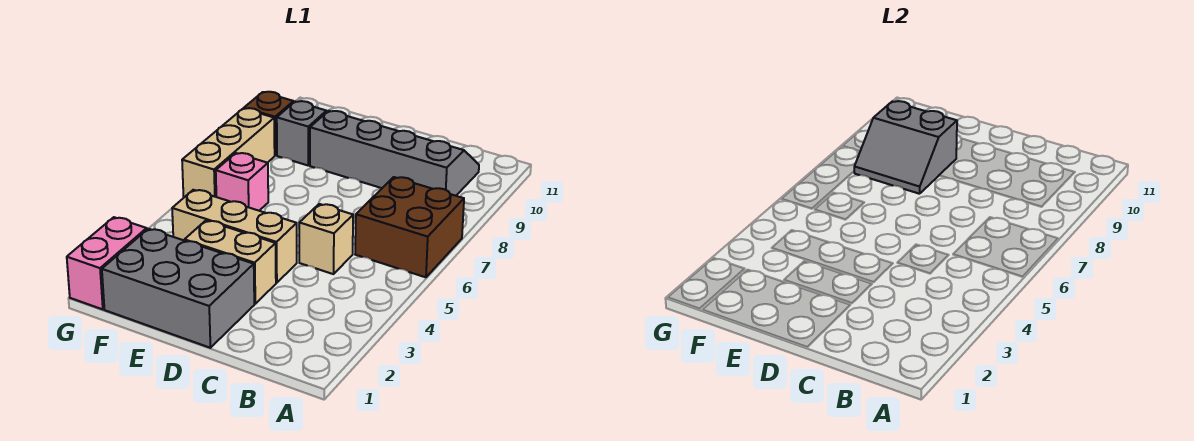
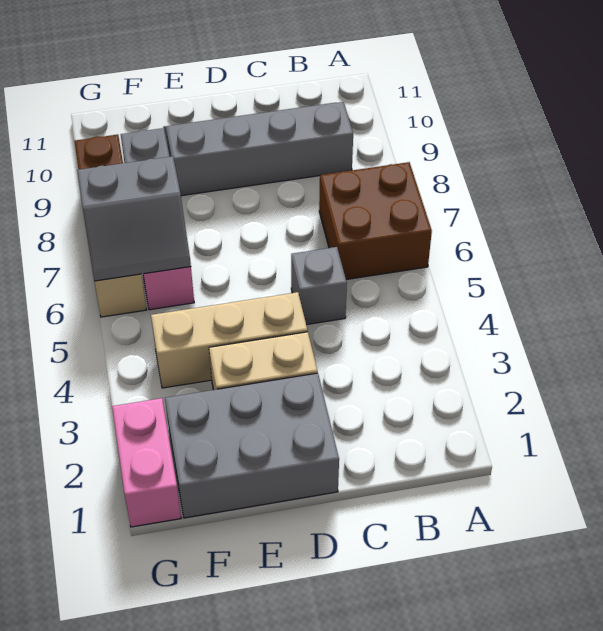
tan 1x1 brick [299,204,353,274] -> grey 1x1 brick [291,247,347,325]
grey 2x2 slope [854,101,957,194] -> grey 2x2 slope moved to [77,156,191,281]

